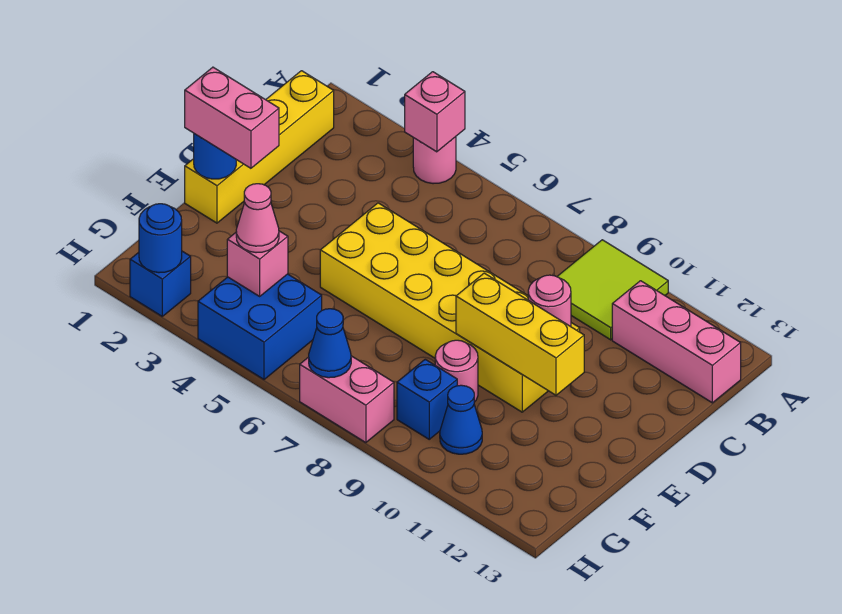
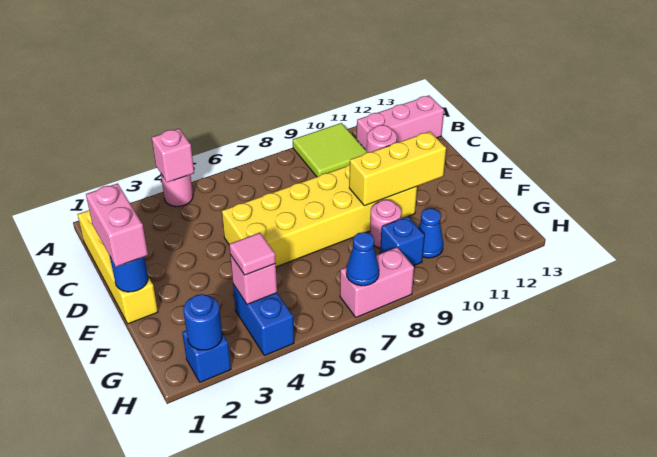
pink 1x2 brick [185,67,279,168] -> pink 1x2 brick turned to [86,183,148,267]
blue 2x2 brick [198,274,322,379] -> blue 1x2 brick [233,284,294,356]
pink 1x1 cone [236,184,279,253] -> pink 1x1 tile [229,233,276,275]

